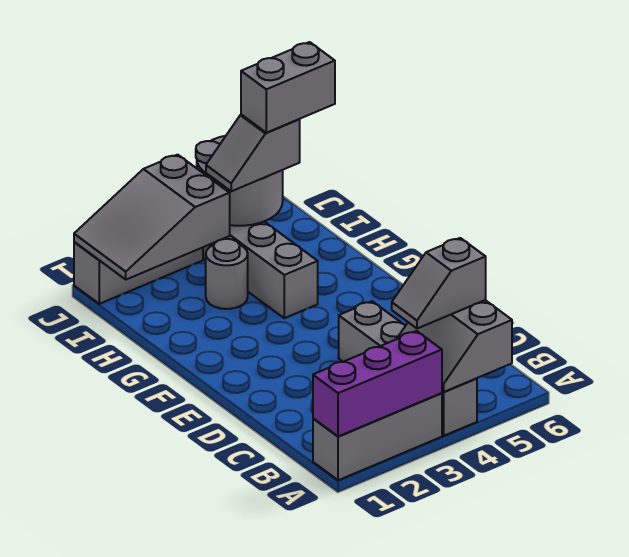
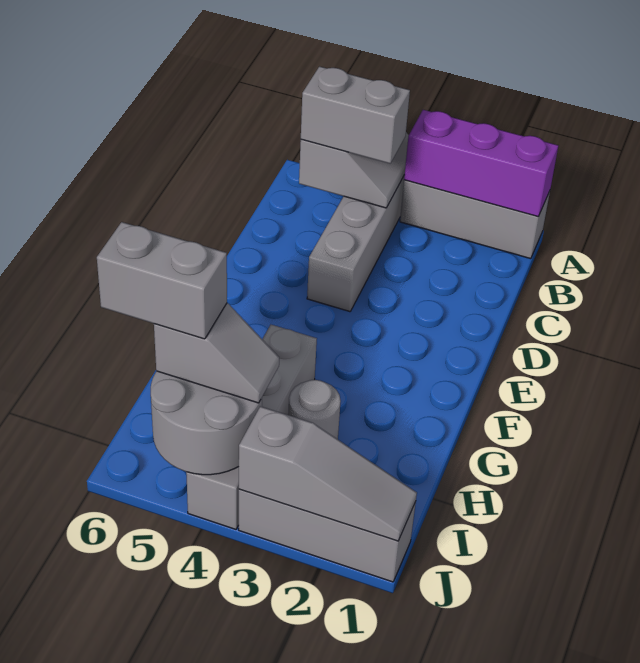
grey 1x2 slope [392,238,486,329] -> grey 1x2 brick [301,66,410,163]
grey 2x3 slope [74,155,230,280] -> grey 1x3 slope [239,406,417,541]

